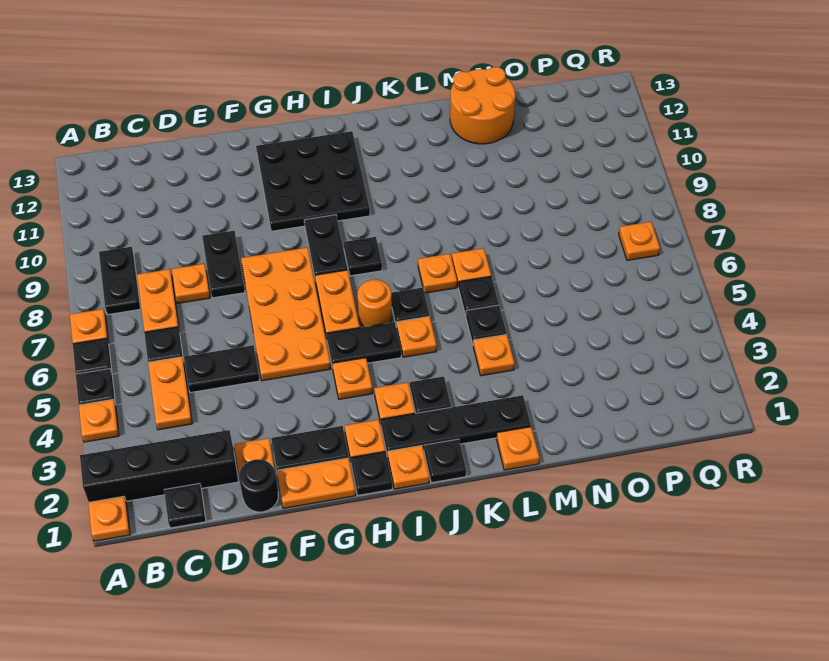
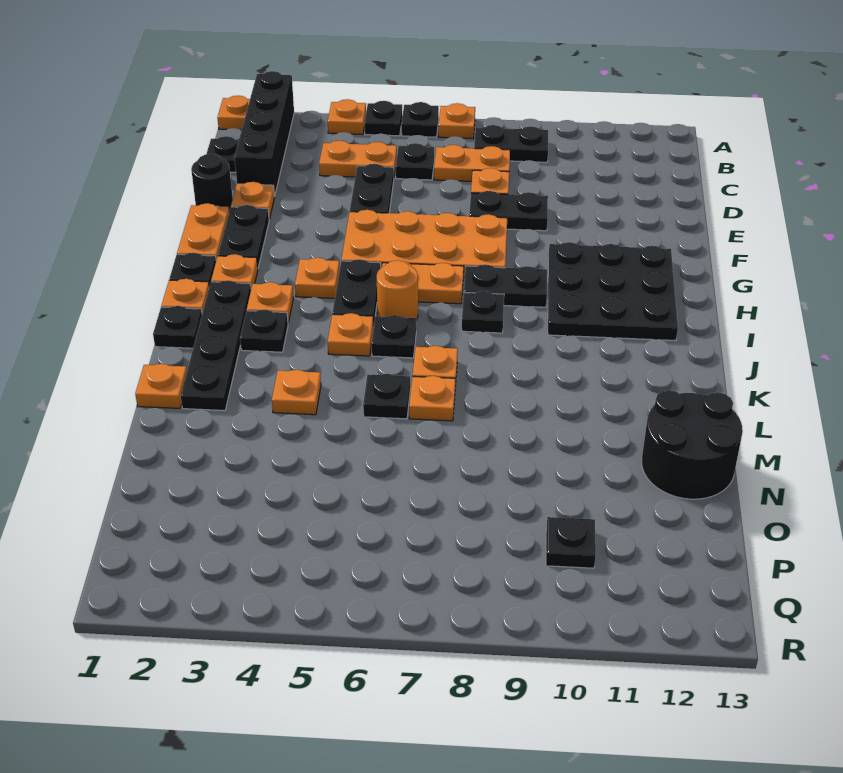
black 1x1 plate [466,305,507,344] -> black 1x1 plate moved to [546,517,596,568]
orange 2x2 round brick [450,67,515,144] -> black 2x2 round brick [642,390,743,499]
orange 1x1 plate [619,222,660,260] -> none

